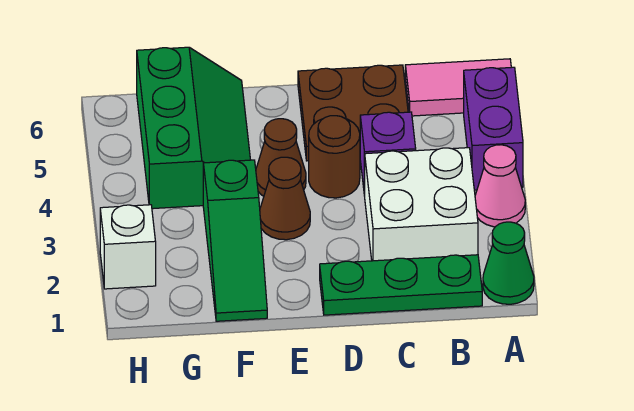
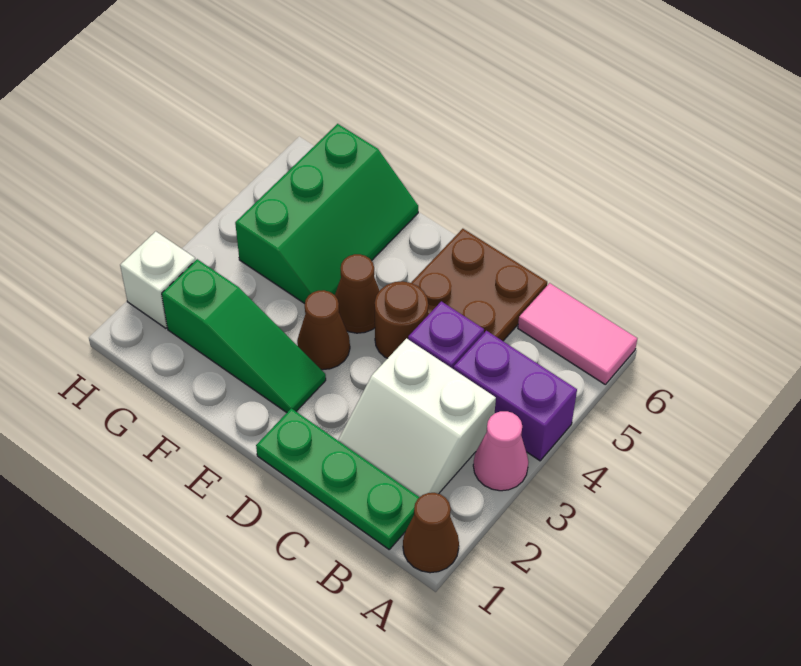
green 1x1 cone [483,222,534,304] -> brown 1x1 cone [403,493,459,573]
purple 1x2 brick [464,67,523,190] -> purple 1x2 brick turned to [453,331,577,461]
white 2x2 brick [365,148,478,261] -> white 2x2 slope [338,338,496,497]
green 1x3 slope [203,160,267,321] -> green 1x3 slope turned to [162,259,326,412]

